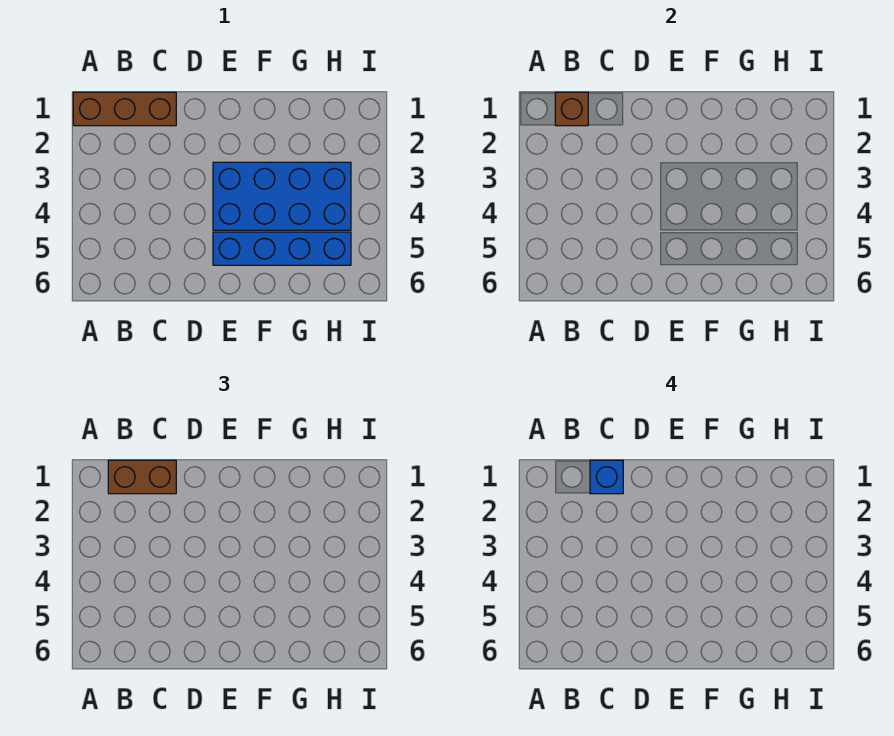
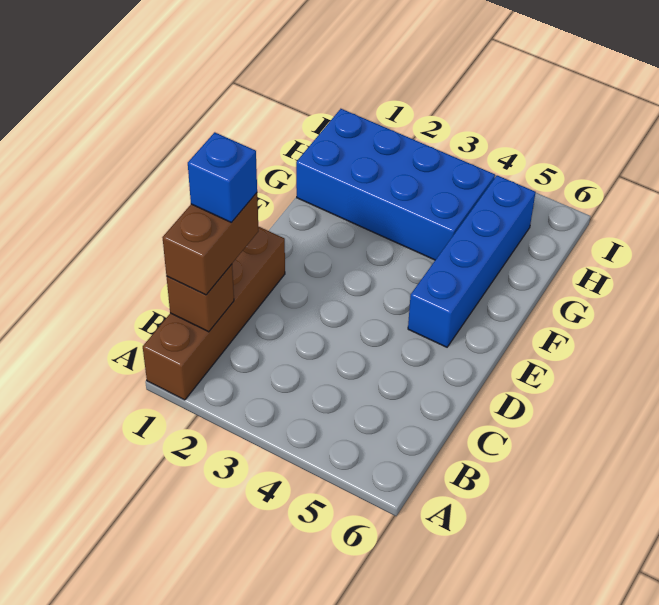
brown 1x3 brick [73,92,176,126] -> brown 1x4 brick [143,226,285,400]
blue 2x4 brick [213,162,351,230] -> blue 2x4 brick turned to [296,109,495,260]

